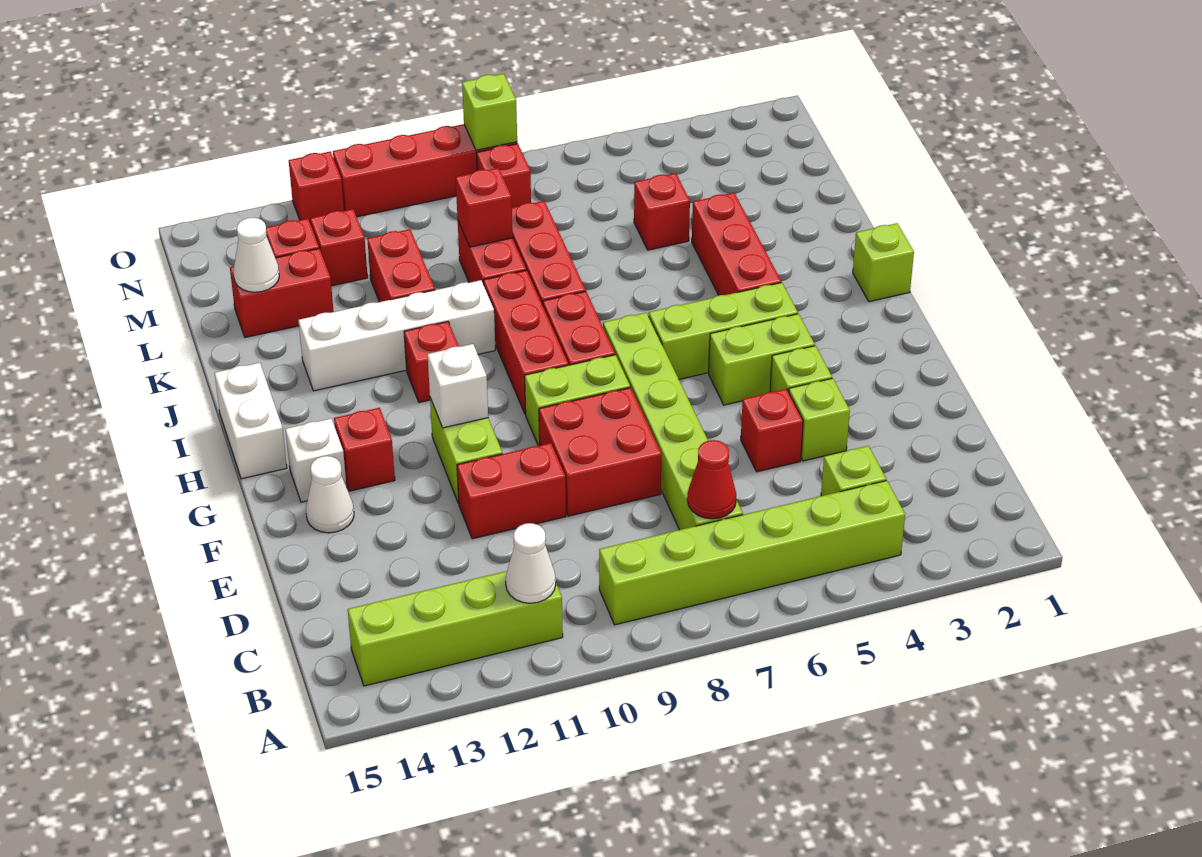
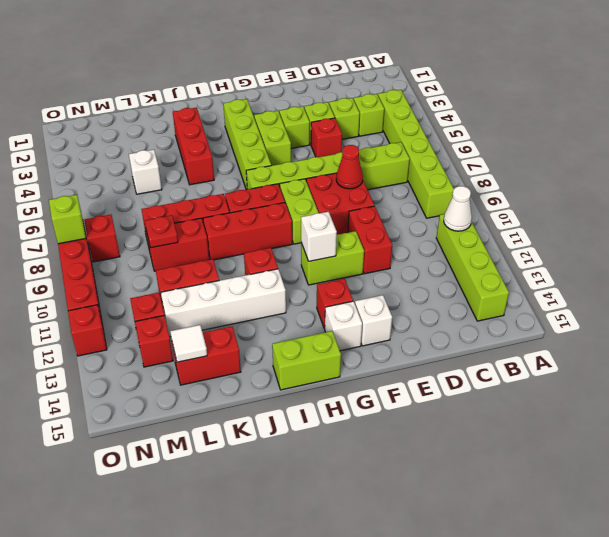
red 1x1 cone [687,440,736,519] -> red 1x1 cone moved to [336,145,363,189]
white 1x1 cone [306,456,354,533] -> white 1x1 brick [355,295,392,346]
lime 1x3 brick [649,283,798,379] -> lime 1x4 brick [223,99,271,190]
white 1x2 brick [215,363,287,479] -> lime 1x2 brick [272,331,341,390]
lime 1x1 brick [853,223,914,302] -> lime 1x1 brick moved to [329,98,360,139]
red 1x3 brick [692,193,781,295] -> red 1x3 brick turned to [173,108,214,185]
white 1x4 brick [298,280,495,391] -> white 1x4 brick turned to [161,269,286,337]
red 1x1 brick [634,173,690,250] -> white 1x1 brick [129,150,162,194]
red 1x1 brick [456,168,513,247] -> red 1x1 plate [145,215,178,248]
red 1x2 brick [230,249,334,337] -> red 1x2 brick turned to [172,327,241,385]
white 1x1 cone [233,218,279,292] -> white 1x1 tile [170,325,207,362]

